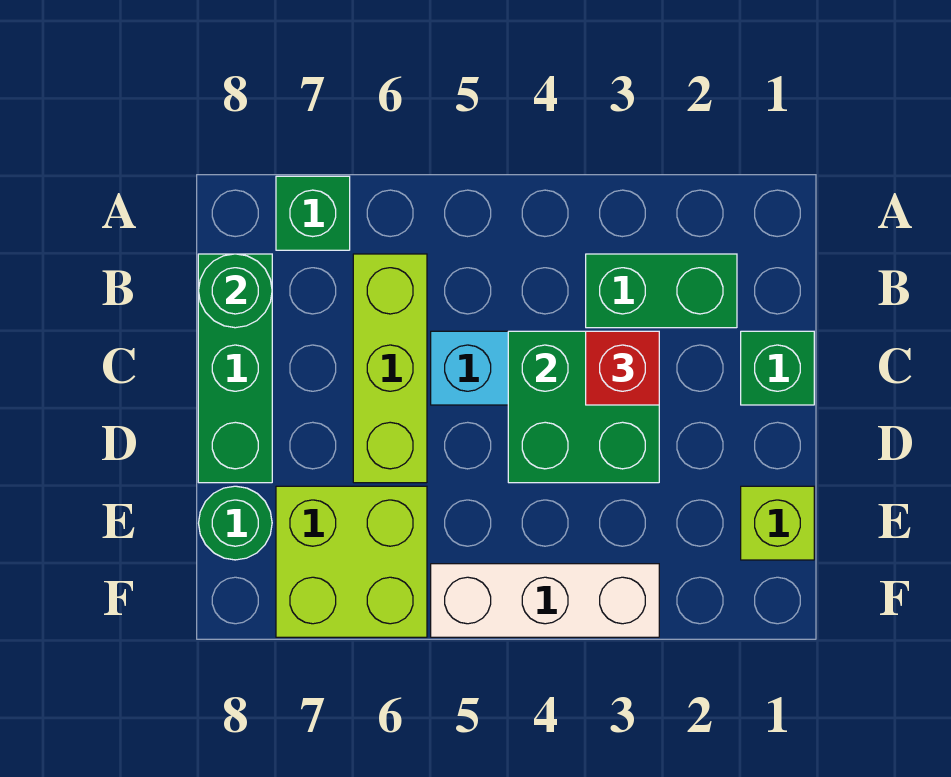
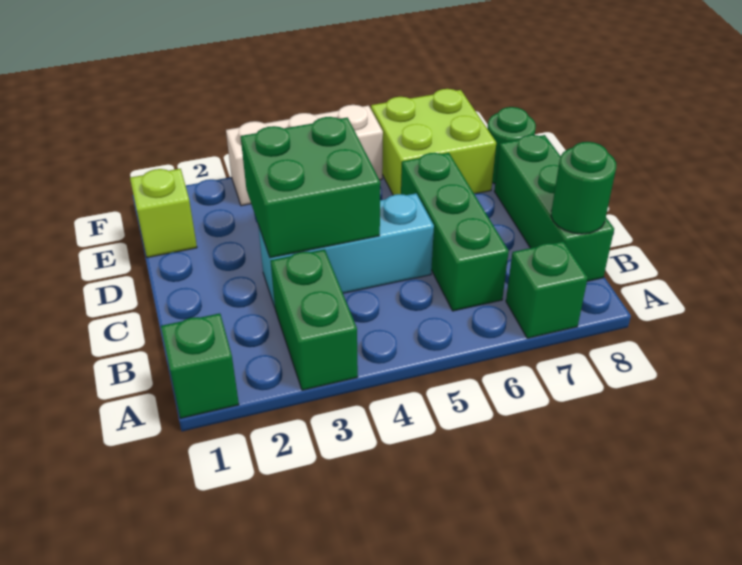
green 1x2 brick [586,254,737,328] -> green 1x2 brick turned to [271,249,358,390]
lime 1x3 brick [353,254,427,483] -> green 1x3 brick [401,153,509,311]
green 1x1 brick [741,331,814,405] -> green 1x1 brick moved to [161,313,239,418]
red 1x1 brick [586,331,659,405] -> none

